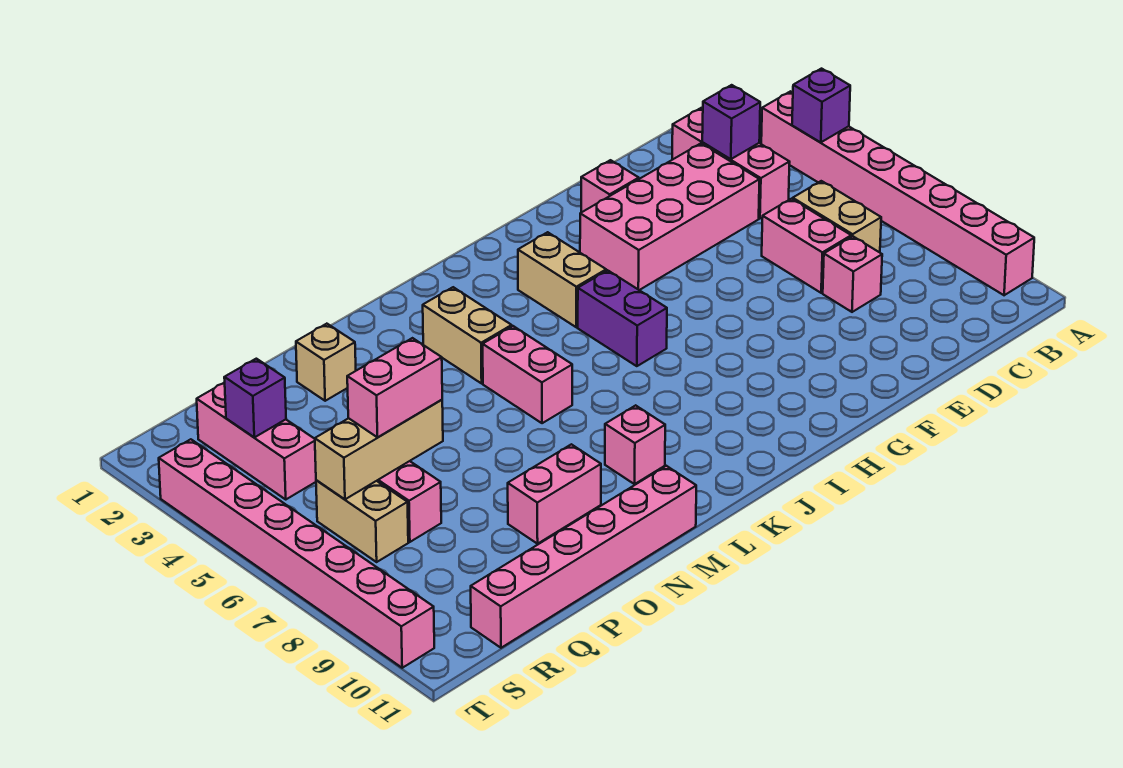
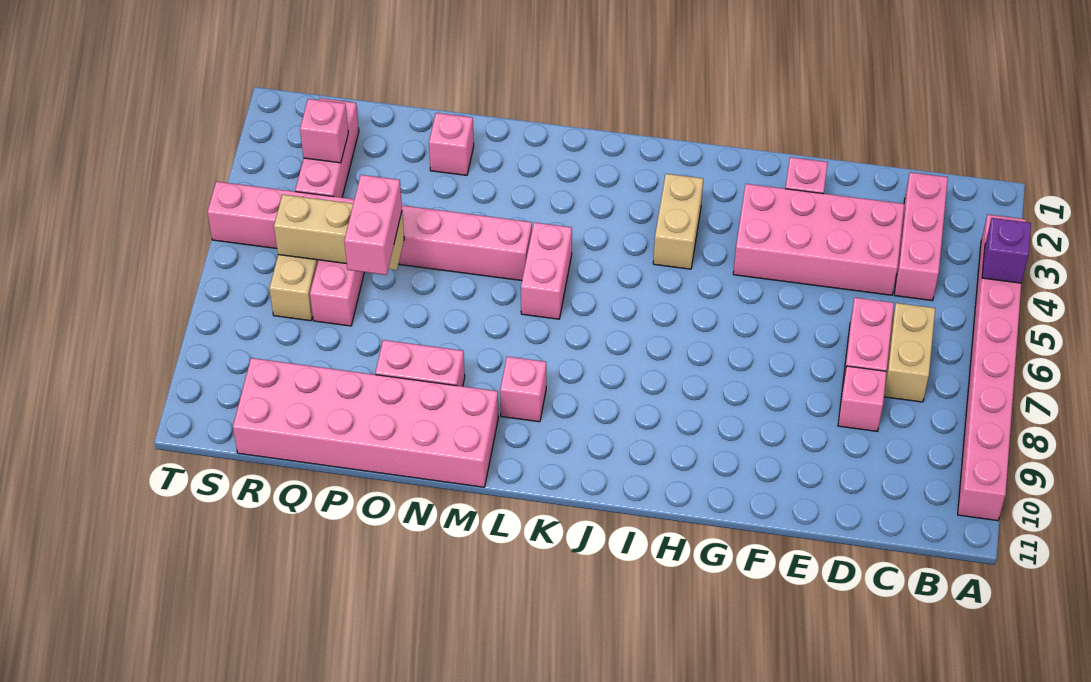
purple 1x1 brick [702,85,760,159] -> none
purple 1x2 brick [578,270,667,366] -> none
tan 1x2 brick [423,287,512,383] -> none
pink 1x6 brick [471,466,696,648] -> pink 2x6 brick [233,358,499,487]
tan 1x1 brick [296,324,356,401] -> pink 1x1 brick [429,113,474,175]
pink 1x2 brick [347,338,442,437] -> pink 1x2 brick turned to [344,175,402,275]
purple 1x1 brick [224,359,286,437] -> pink 1x1 brick [300,99,348,163]
pink 1x8 brick [159,439,434,668] -> pink 1x8 brick turned to [207,181,532,281]

